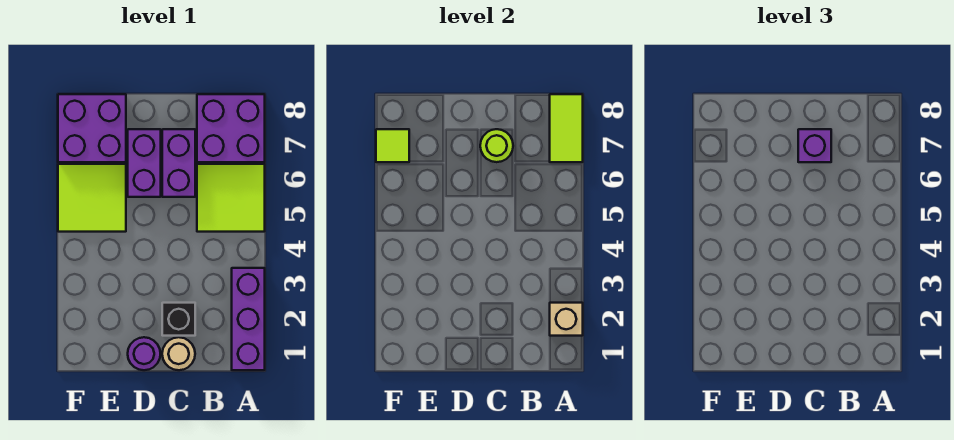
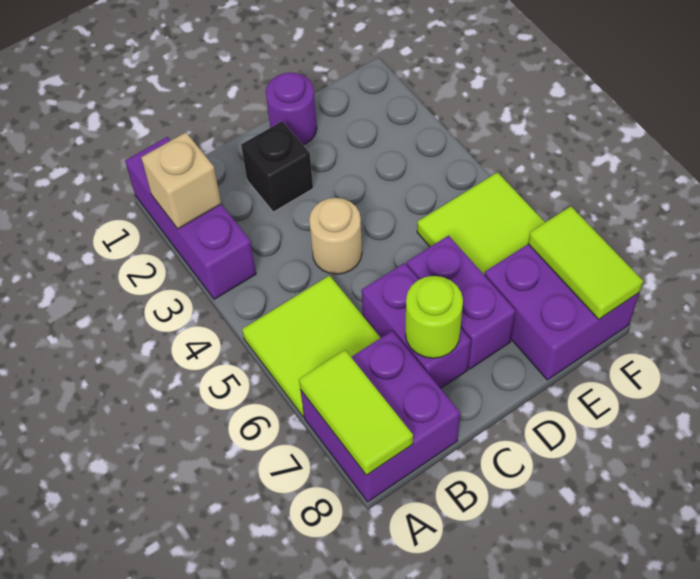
tan 1x1 round brick [162,337,195,370] -> tan 1x1 round brick moved to [309,198,362,274]
purple 1x1 brick [798,129,831,162] -> none
lime 1x1 tile [376,129,409,162] -> lime 1x2 tile [528,206,643,320]

